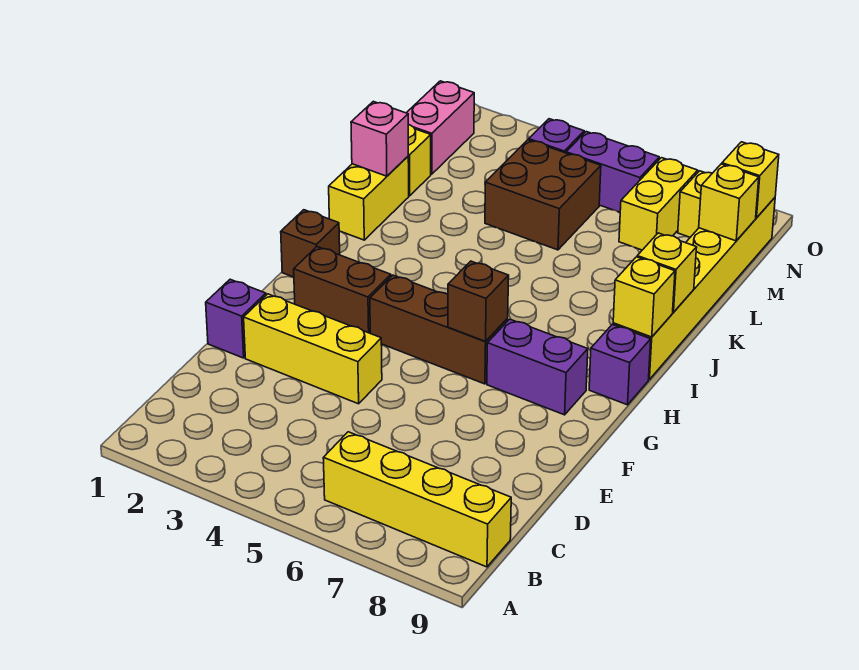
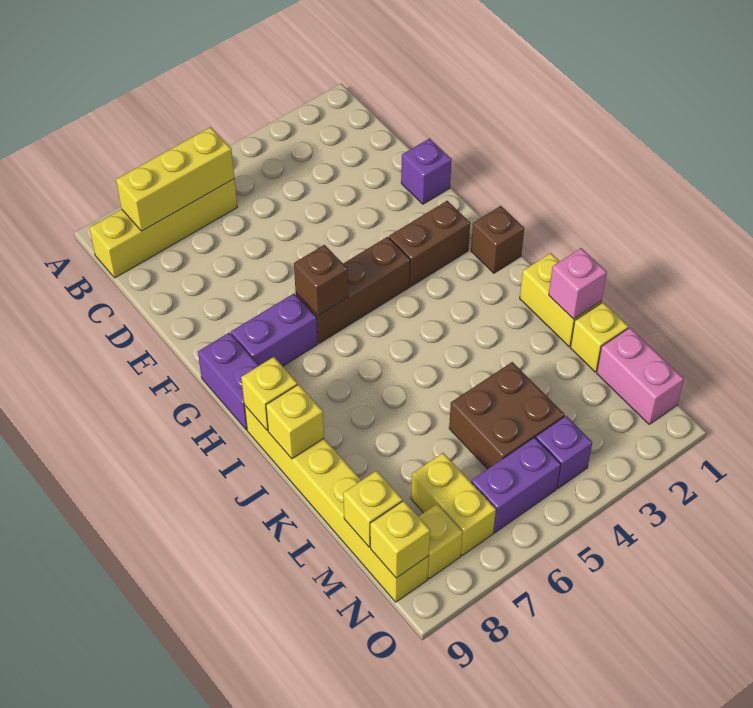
yellow 1x3 brick [244,294,382,404] -> yellow 1x3 brick moved to [116,127,234,231]
purple 1x1 brick [589,325,651,405] -> purple 1x2 brick [198,333,259,430]

